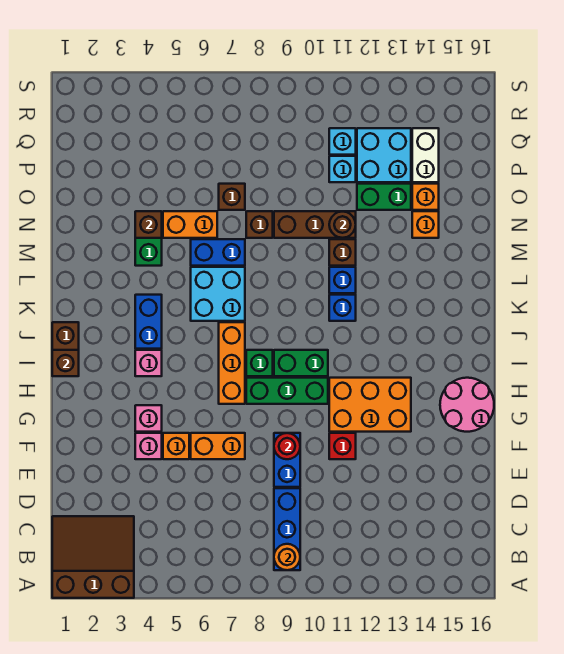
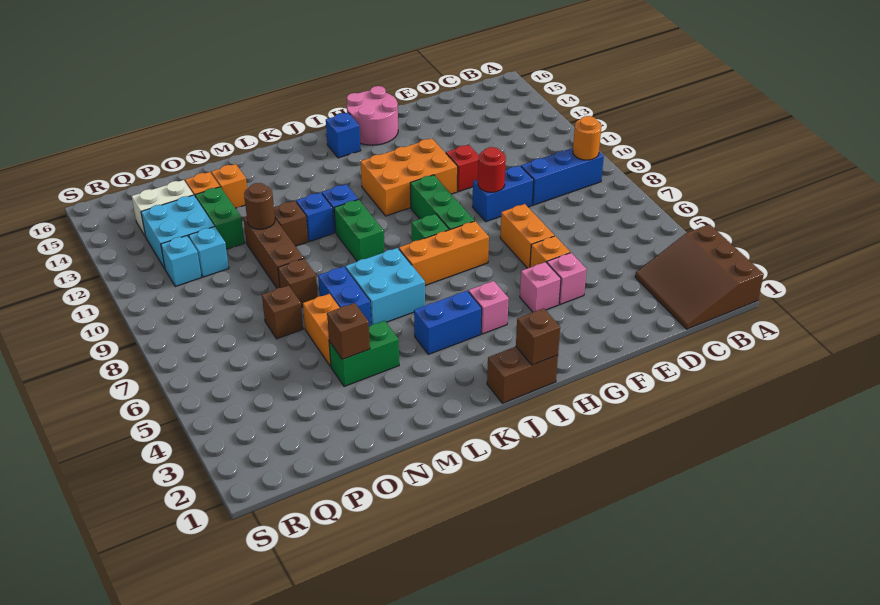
orange 2x3 brick [329,378,411,432] -> orange 2x3 brick turned to [361,139,458,216]
green 1x2 brick [274,350,328,376] -> green 1x2 brick moved to [334,200,384,261]
none -> blue 1x1 brick [326,113,361,158]

